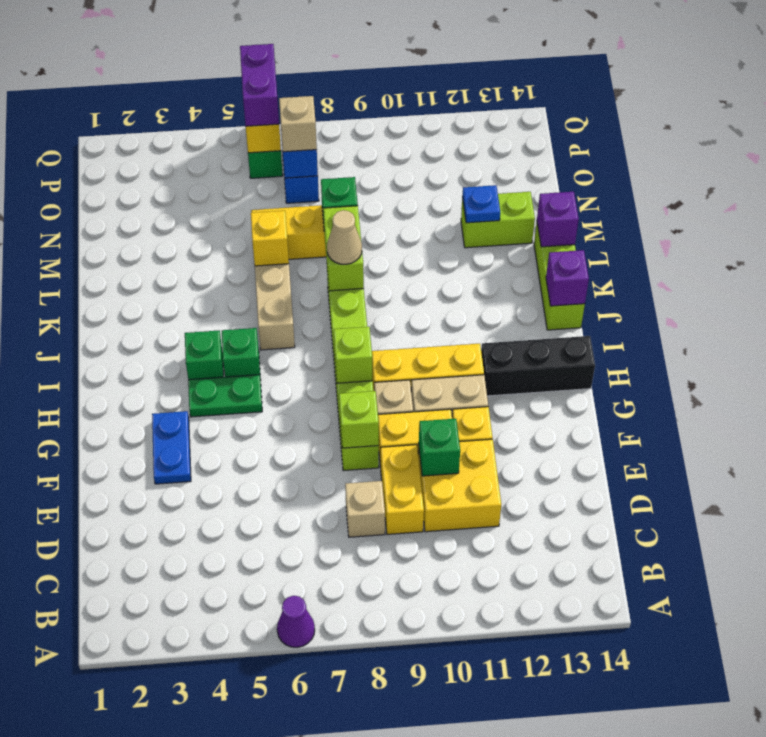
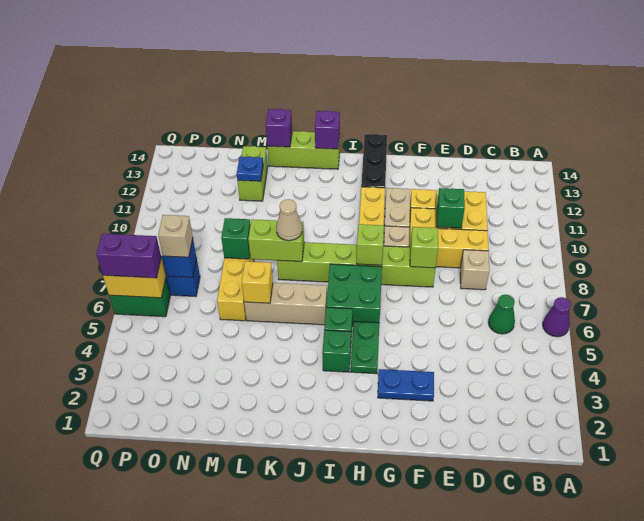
none -> green 1x1 cone [488,295,515,334]
none -> green 2x2 brick [326,264,382,326]

